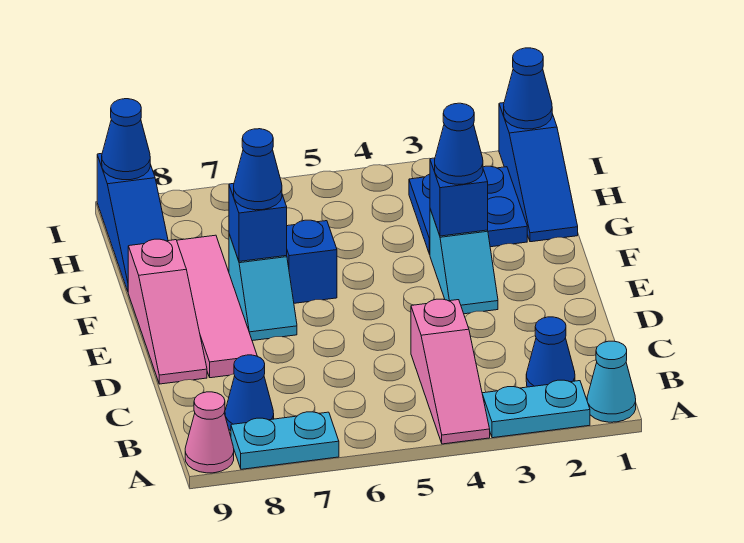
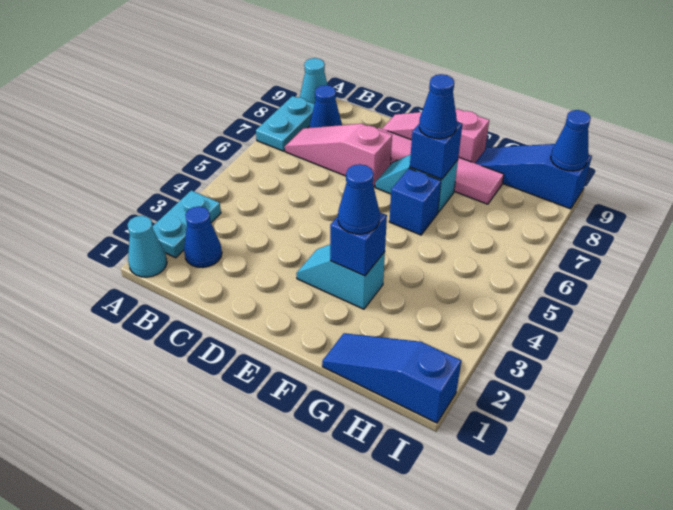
pink 1x3 slope [411,299,490,444] -> pink 1x3 slope moved to [285,124,392,186]
pink 1x1 cone [185,392,234,473] -> cyan 1x1 cone [300,58,328,104]
blue 2x2 plate [409,166,527,254] -> none
blue 1x1 cone [504,48,552,129] -> none

